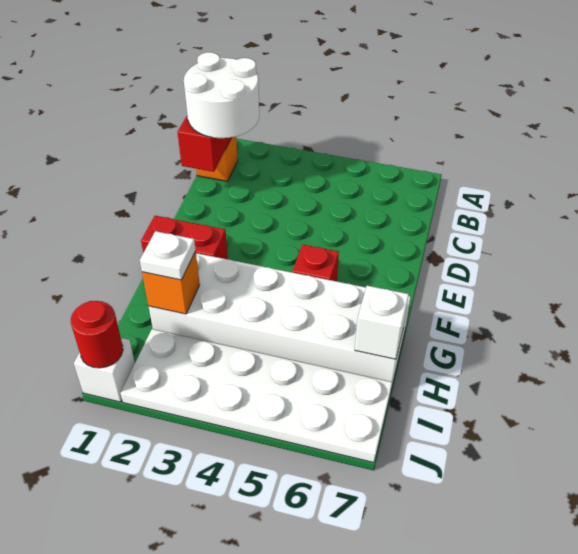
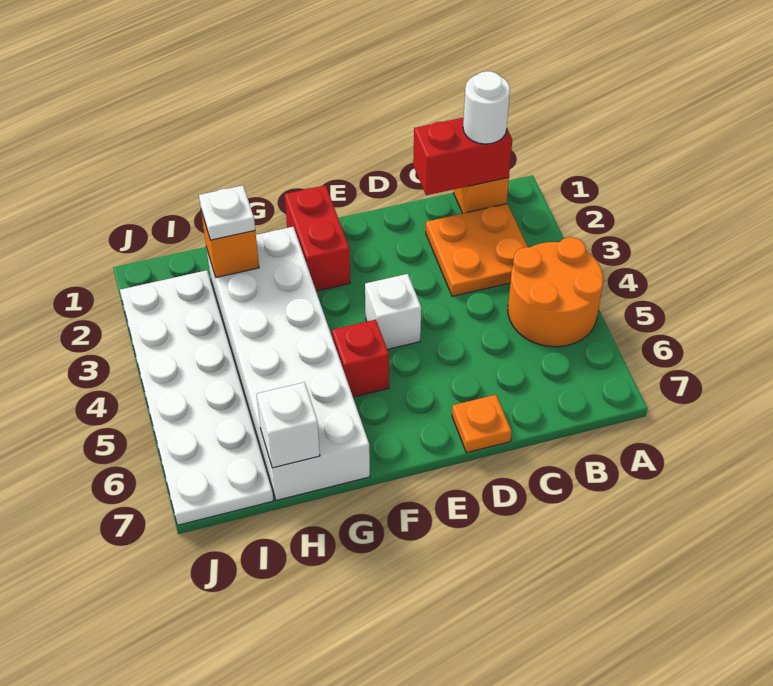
none -> orange 2x2 round brick [508,237,603,347]
white 2x2 round brick [184,52,259,138] -> white 1x1 round brick [463,71,510,144]
none -> orange 2x2 plate [426,204,528,296]
none -> orange 1x1 plate [452,395,512,453]
white 1x1 brick [74,338,135,402] -> white 1x1 brick moved to [365,274,421,349]
red 1x1 round brick [71,301,123,368] -> none

